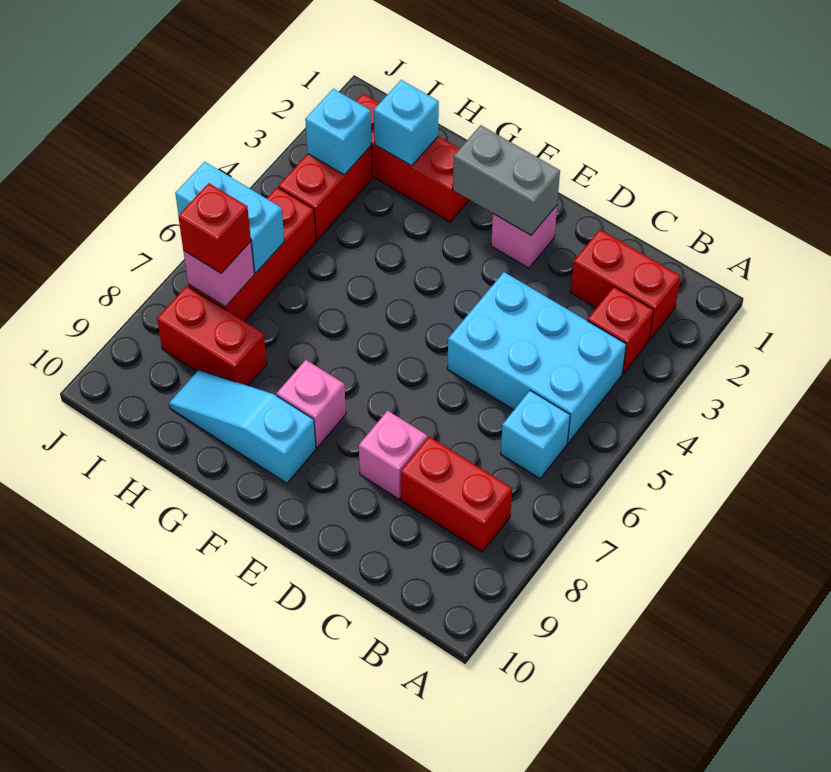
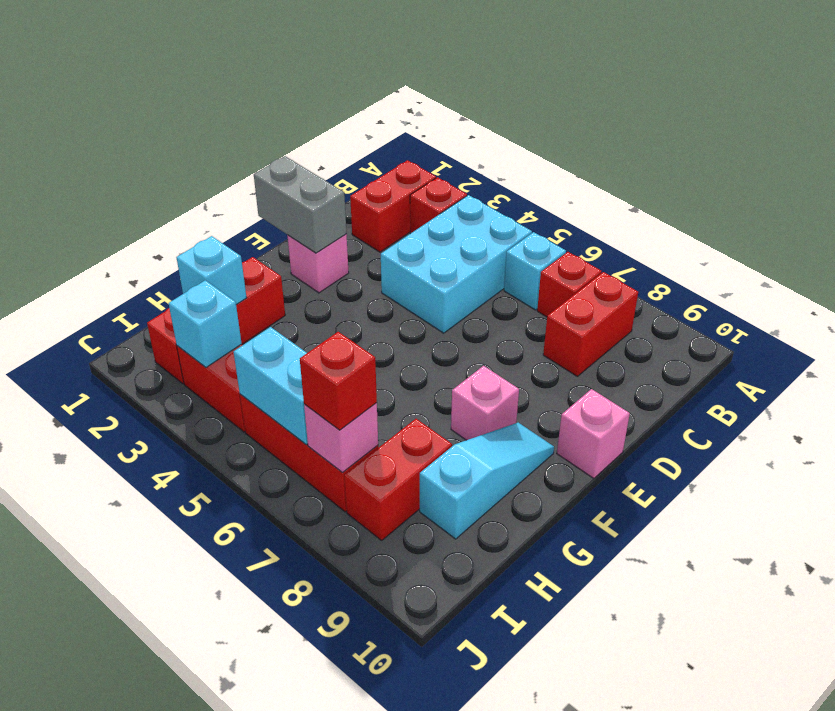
none -> red 1x1 brick [537,252,602,317]
pink 1x1 brick [359,411,427,499] -> pink 1x1 brick moved to [557,389,630,478]
grey 1x2 brick [453,125,560,235] -> grey 1x2 brick turned to [254,156,346,253]
cyan 1x3 slope [169,370,316,483] -> cyan 1x3 slope turned to [420,423,554,539]
cyan 1x2 brick [175,162,284,273] -> cyan 1x2 brick turned to [234,327,308,444]

